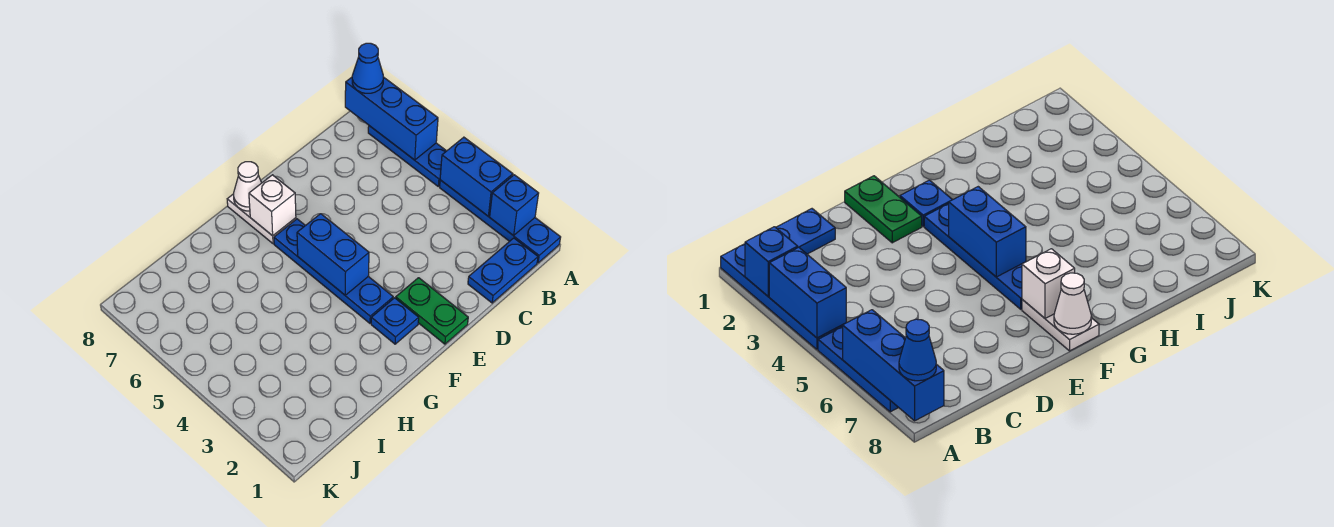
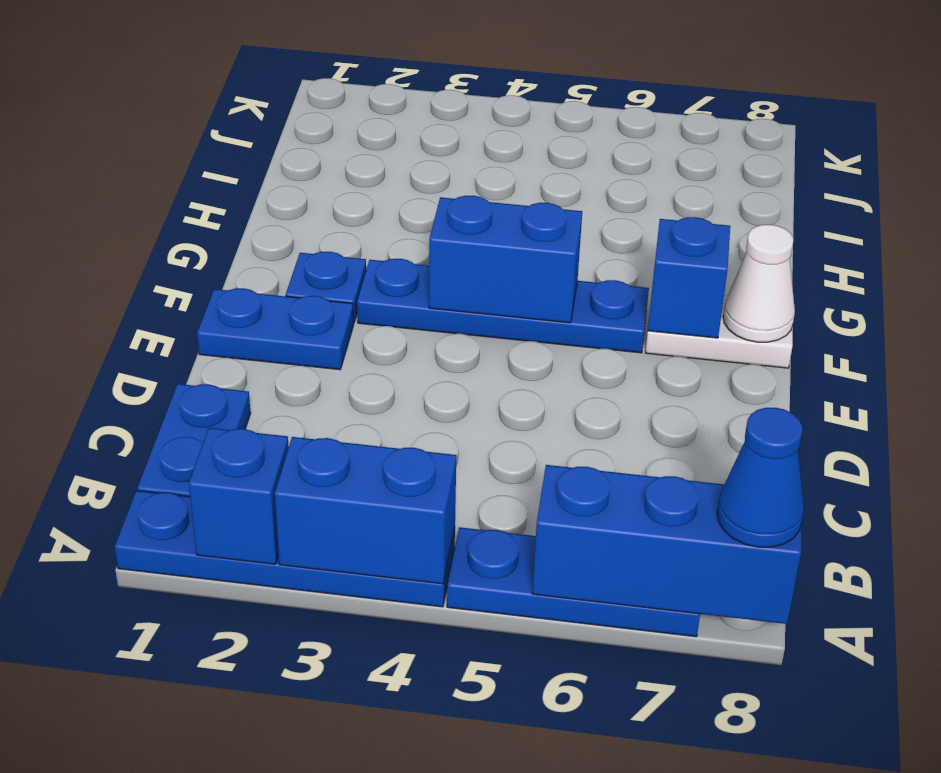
green 1x2 plate [396,278,468,344] -> blue 1x2 plate [197,288,354,370]
white 1x1 brick [249,175,296,236] -> blue 1x1 brick [648,217,730,338]

